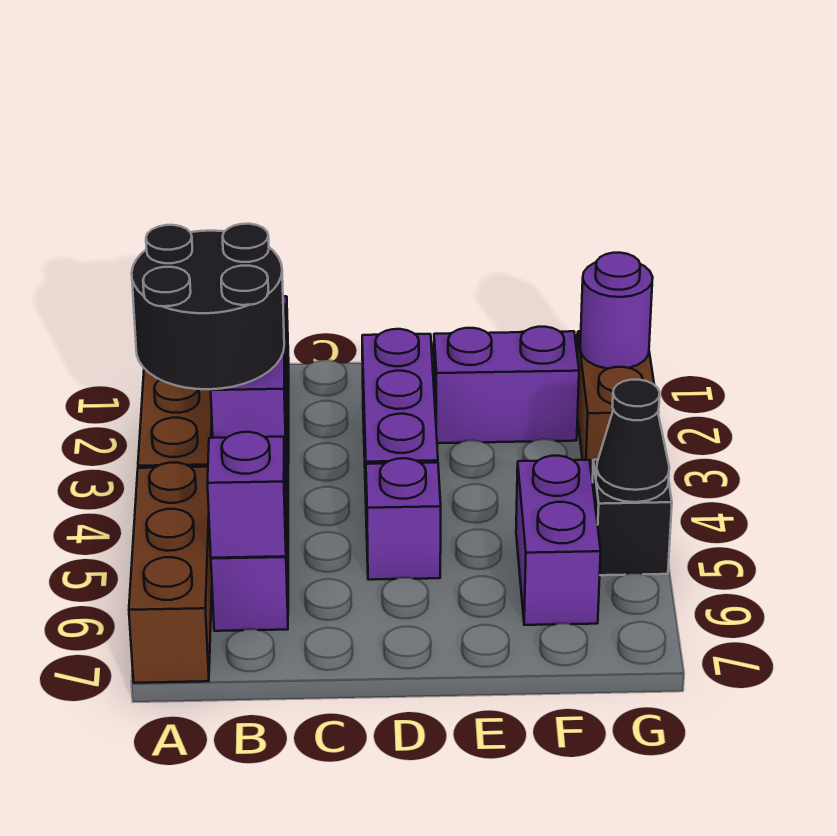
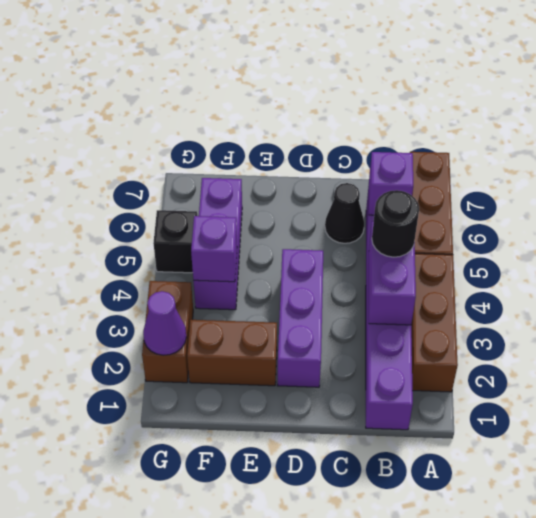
black 2x2 round brick [132,224,284,389] -> black 1x1 round brick [372,190,419,257]
purple 1x1 brick [366,458,441,580] -> purple 1x1 brick moved to [191,216,237,282]
purple 1x2 brick [434,327,579,443] -> brown 1x2 brick [187,320,277,386]
purple 1x2 brick [516,456,601,625] -> purple 1x3 brick [193,178,242,310]
purple 1x1 round brick [580,253,653,369] -> purple 1x1 cone [143,291,187,355]
black 1x1 cone [596,380,669,502] -> black 1x1 cone moved to [325,183,364,243]

